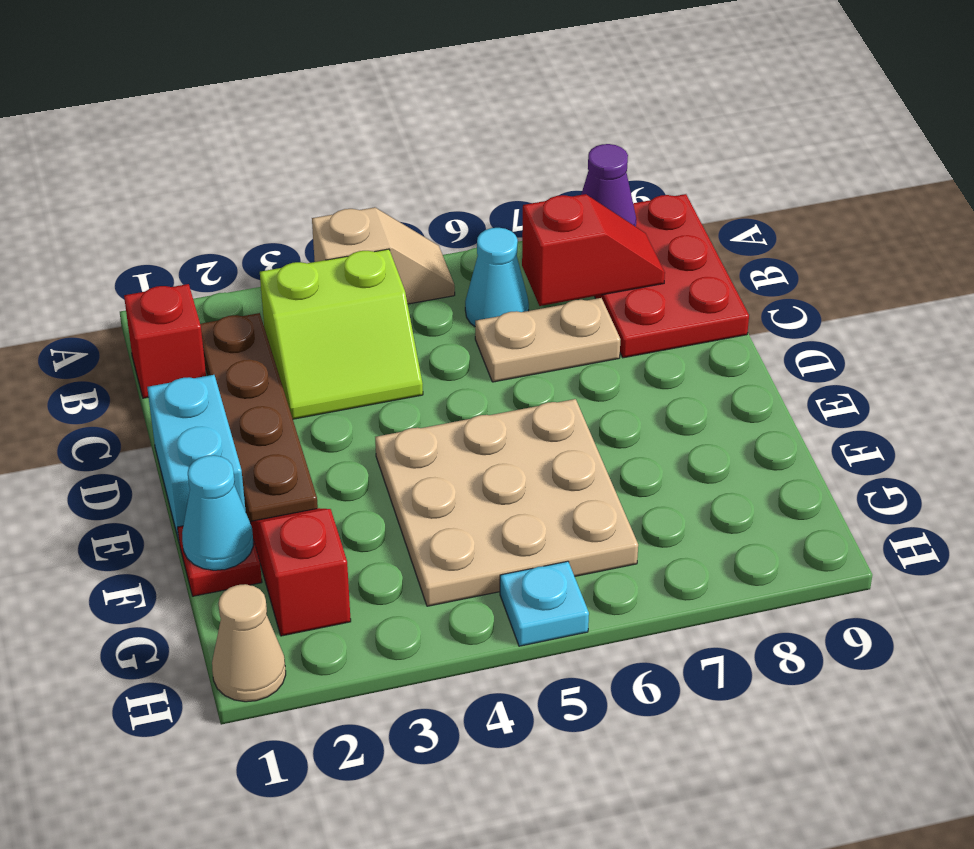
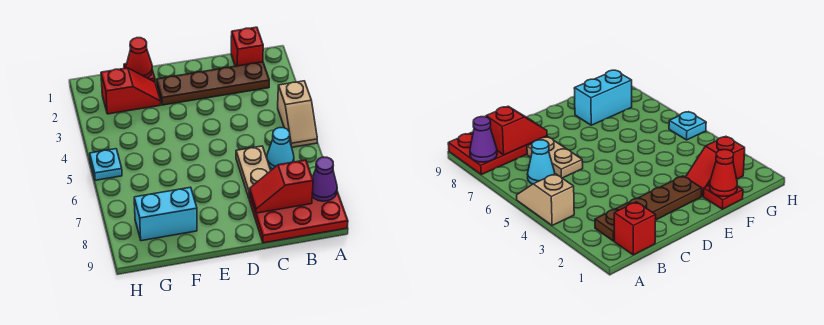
lime 2x2 slope [260,249,423,419] -> none
red 1x2 slope [522,194,665,306] -> red 1x2 slope turned to [250,160,313,213]
cyan 1x2 brick [147,375,246,544] -> cyan 1x2 brick moved to [134,187,197,241]
tan 3x3 plate [375,399,638,606] -> none
cyan 1x1 cone [182,455,254,570] -> red 1x1 cone [126,38,152,78]
tan 1x1 cone [212,584,286,702] -> none

